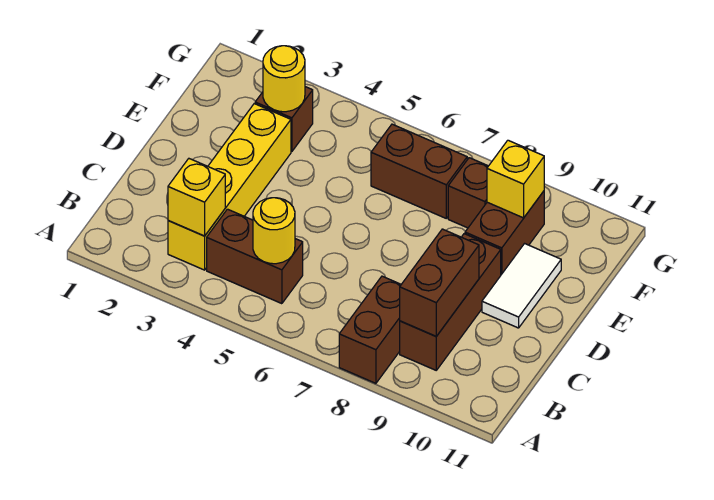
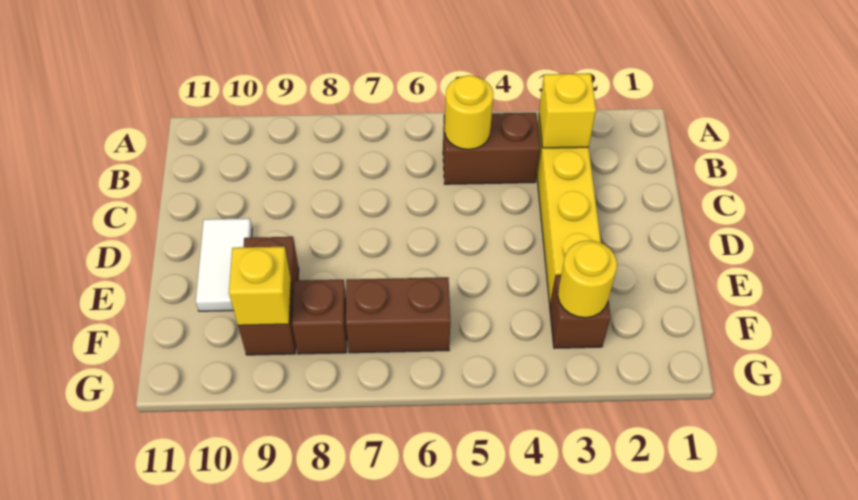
brown 1x2 brick [339,276,401,383] -> none
brown 1x3 brick [400,234,501,370] -> none
brown 1x2 brick [400,229,479,336] -> none

